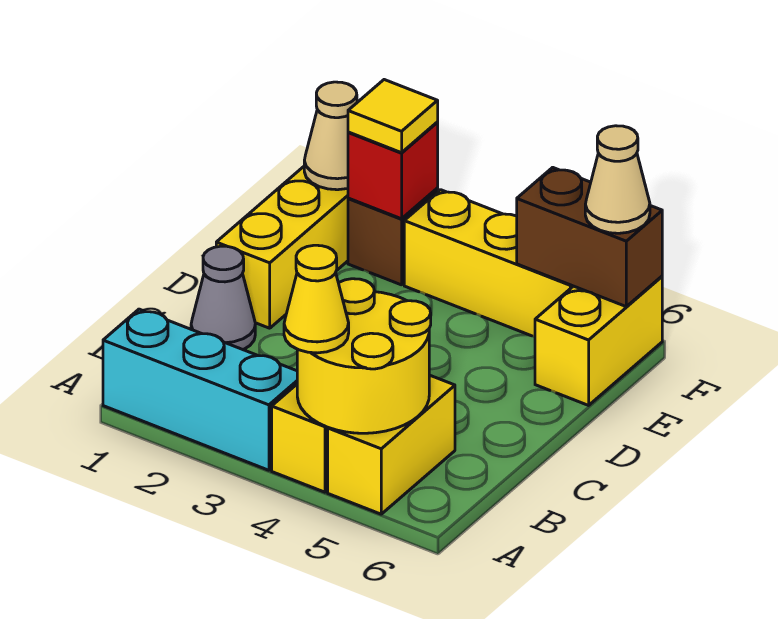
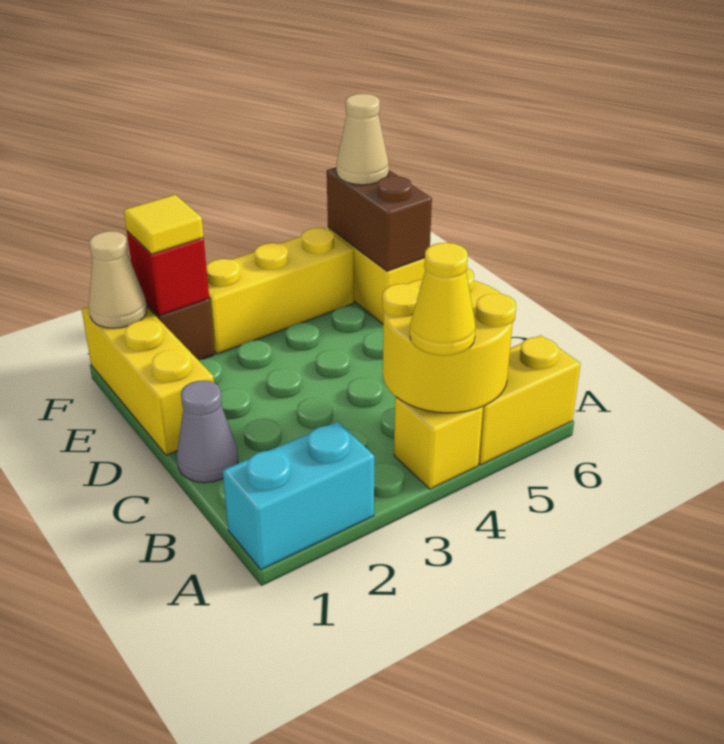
cyan 1x3 brick [103,309,297,470] -> cyan 1x2 brick [223,421,374,570]
yellow 1x2 brick [328,375,455,514] -> yellow 1x2 brick turned to [479,335,581,465]
brown 1x2 brick [517,167,662,306] -> brown 1x2 brick turned to [327,167,432,271]

